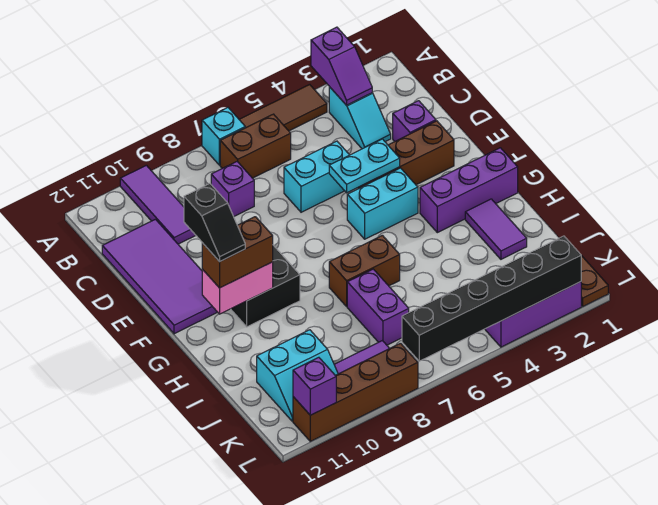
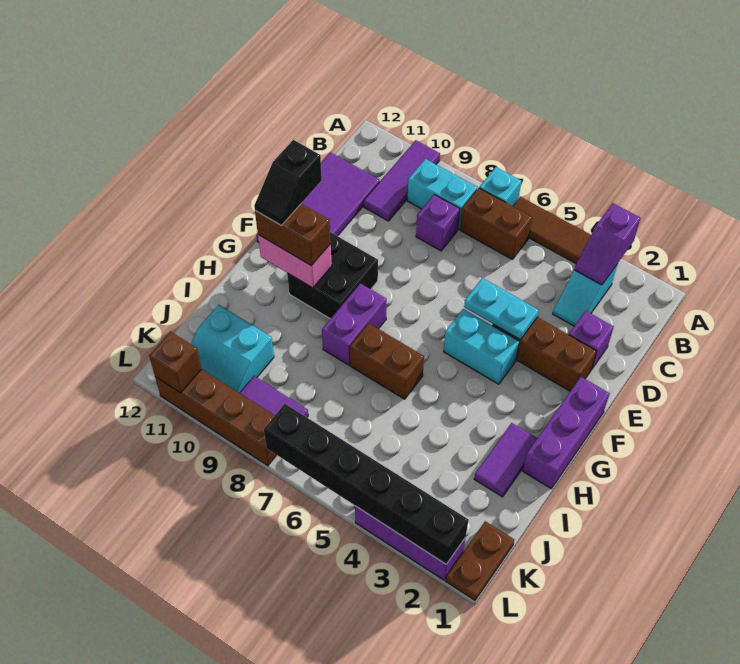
cyan 1x2 brick [284,141,349,212] -> cyan 1x2 brick moved to [407,159,477,229]
purple 1x3 brick [420,148,518,233] -> purple 1x3 brick turned to [523,377,610,489]
purple 1x2 brick [347,269,409,345] -> purple 1x2 brick moved to [322,283,387,365]
purple 1x1 brick [293,357,336,415] -> brown 1x1 brick [149,332,202,393]

